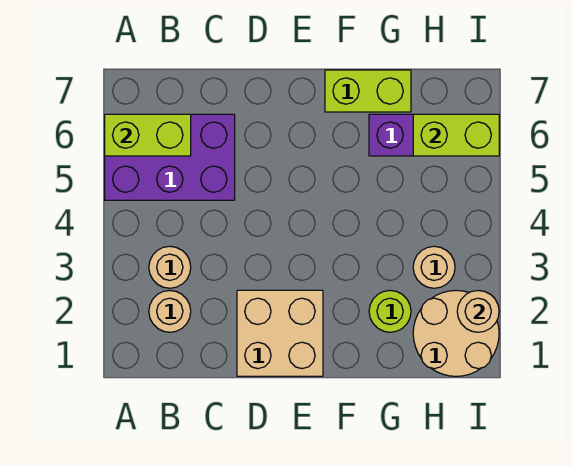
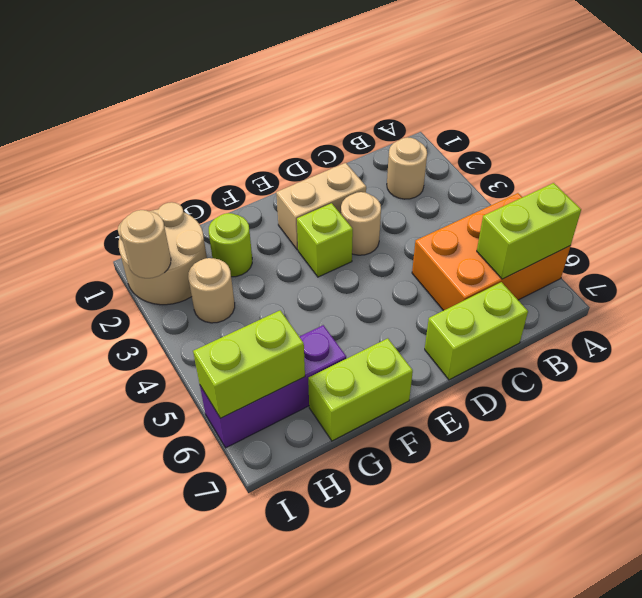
purple 2x3 brick [105,114,235,200] -> orange 2x3 brick [412,193,570,311]
tan 1x1 round brick [149,246,191,288] -> tan 1x1 round brick moved to [341,192,381,255]
none -> lime 1x2 brick [425,282,528,380]
tan 2x2 brick [237,290,323,376] -> tan 1x2 brick [276,163,366,250]
none -> lime 1x1 brick [297,203,353,277]

